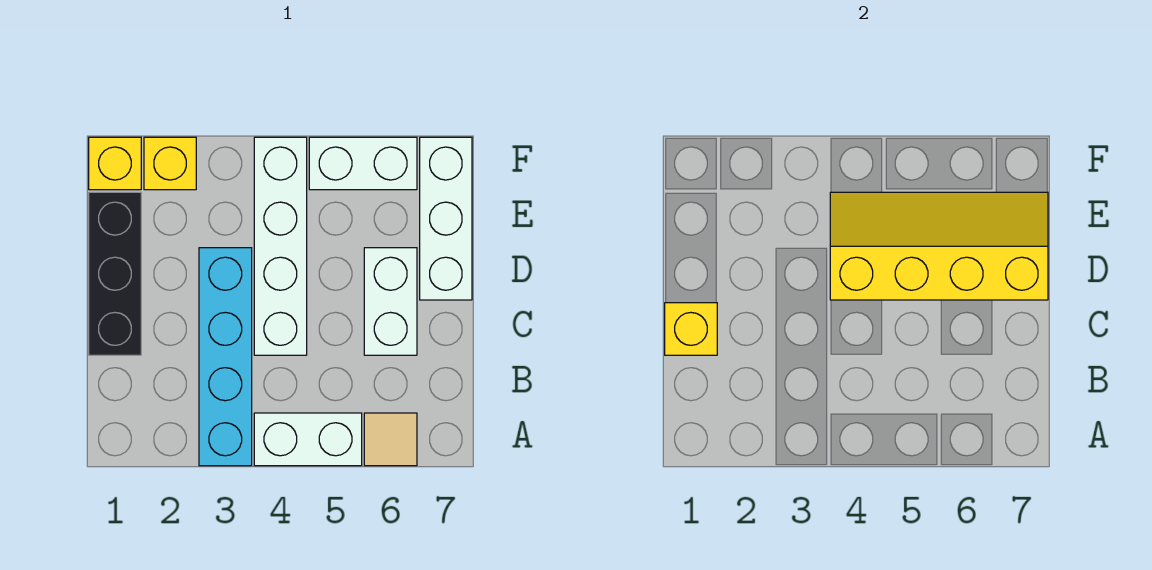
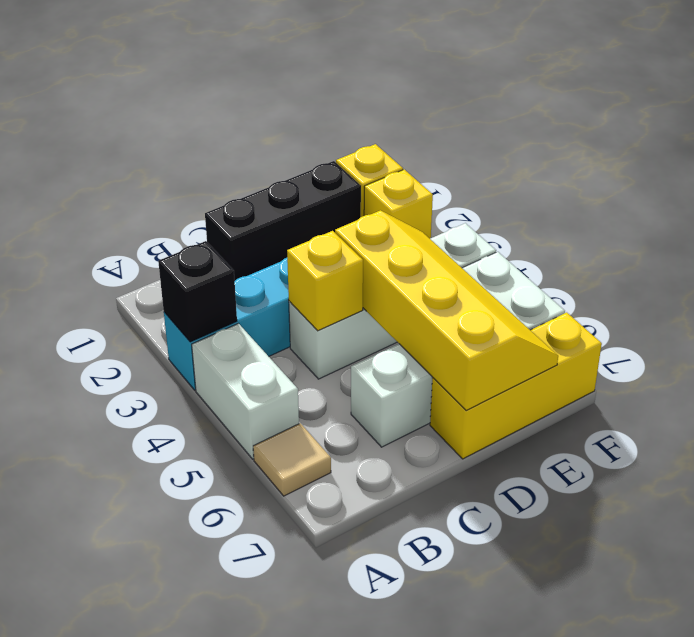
none -> black 1x1 brick [158,241,237,342]
yellow 1x1 brick [665,303,717,355] -> yellow 1x1 brick moved to [287,231,363,331]
white 1x3 brick [420,137,472,300] -> yellow 1x3 brick [430,312,602,459]

